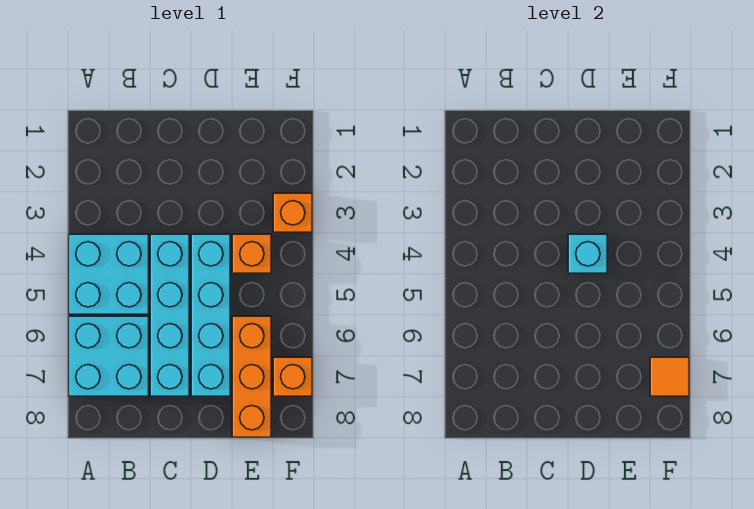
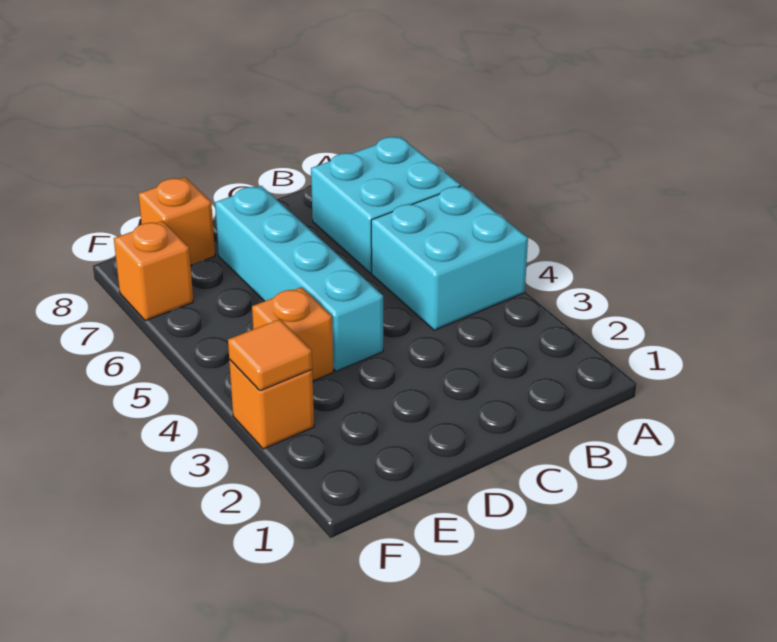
cyan 1x4 brick [150,234,189,396] -> none
cyan 1x1 brick [568,234,607,273] -> none
orange 1x3 brick [232,316,271,437] -> orange 1x1 brick [139,177,215,265]
orange 1x1 tile [650,357,689,396] -> orange 1x1 tile moved to [228,319,312,391]

